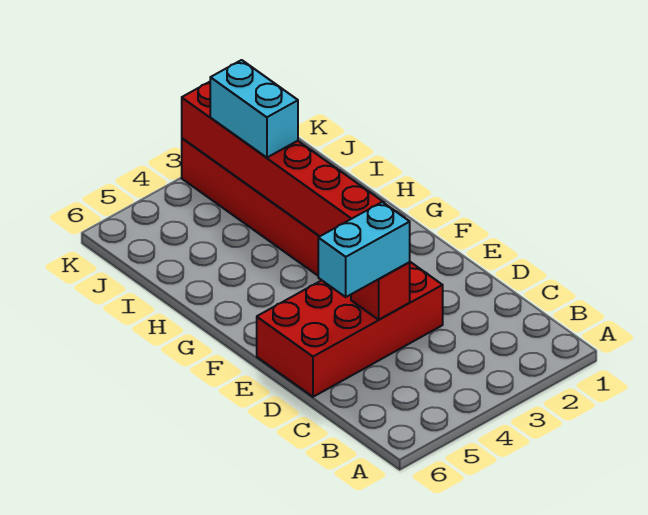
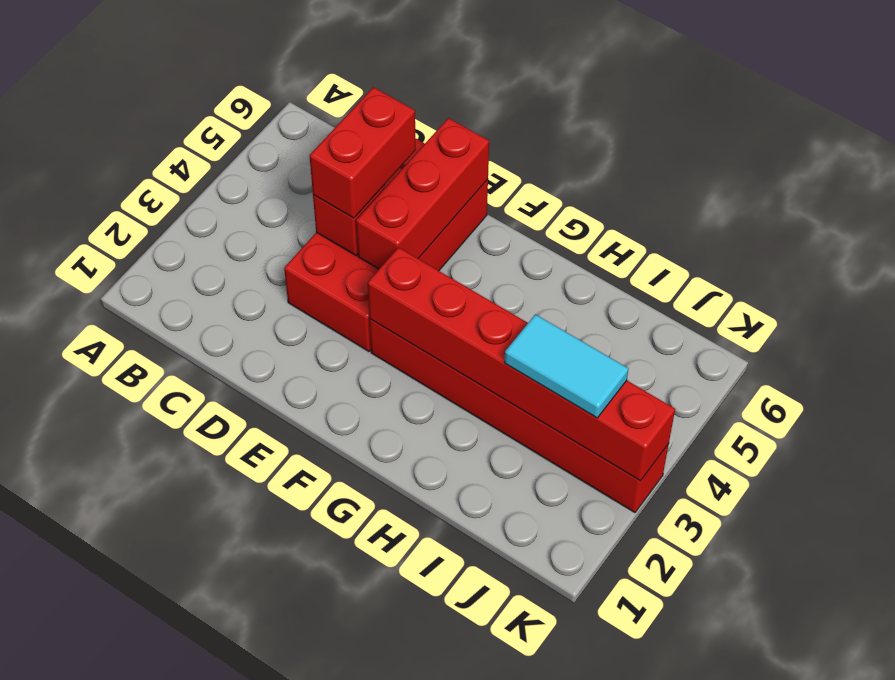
cyan 1x2 brick [318,202,410,297] -> red 1x2 brick [309,87,416,218]
none -> red 1x3 brick [356,118,489,269]
cyan 1x2 brick [210,60,298,158] -> cyan 1x2 tile [504,314,628,418]

